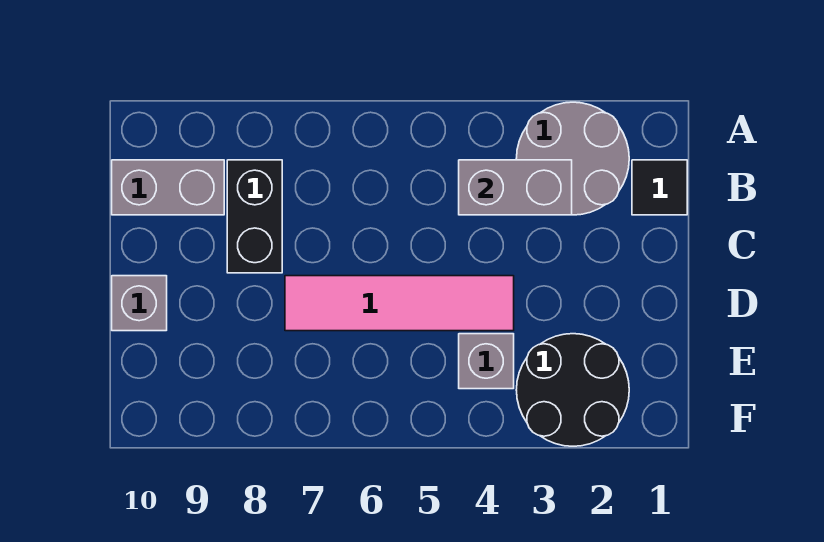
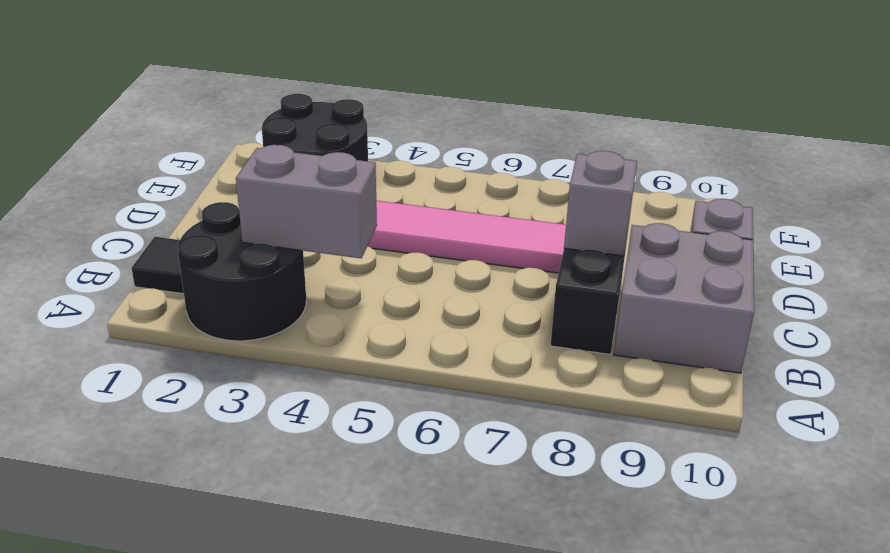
grey 2x2 round brick [516,102,629,215] -> black 2x2 round brick [178,202,306,341]
grey 1x2 brick [112,160,224,215] -> grey 2x2 brick [614,223,754,373]
grey 1x1 brick [459,334,514,389] -> grey 1x1 brick moved to [564,151,637,256]

